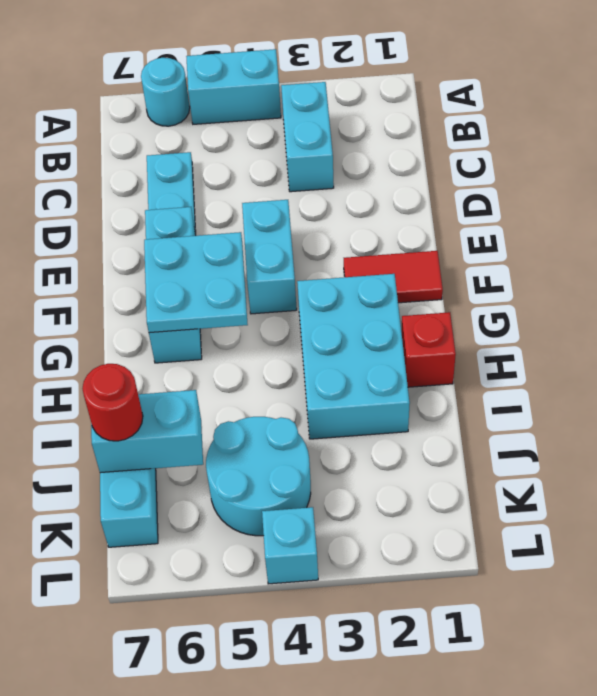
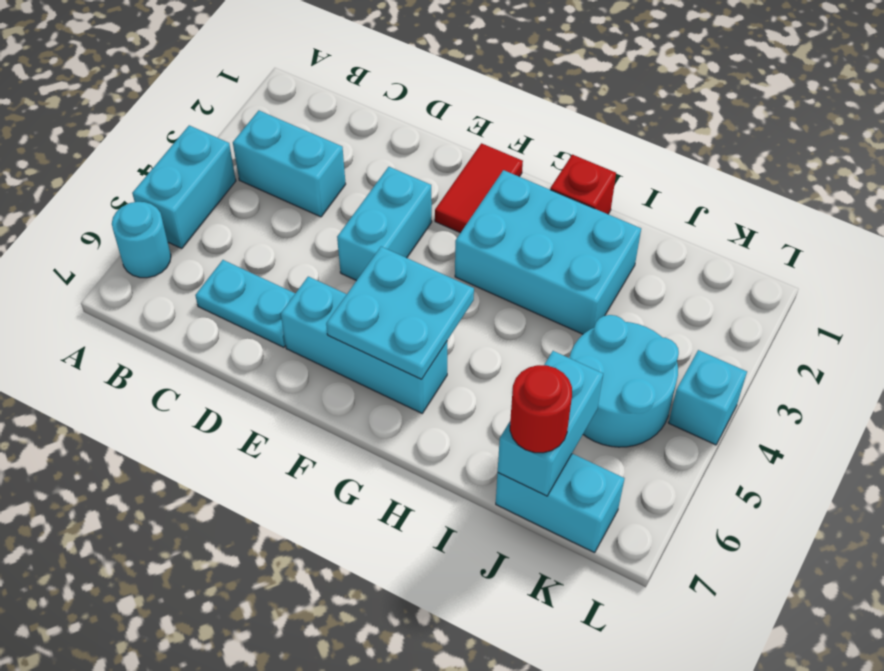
cyan 1x2 brick [242,200,297,314] -> cyan 1x2 brick turned to [337,167,432,281]

